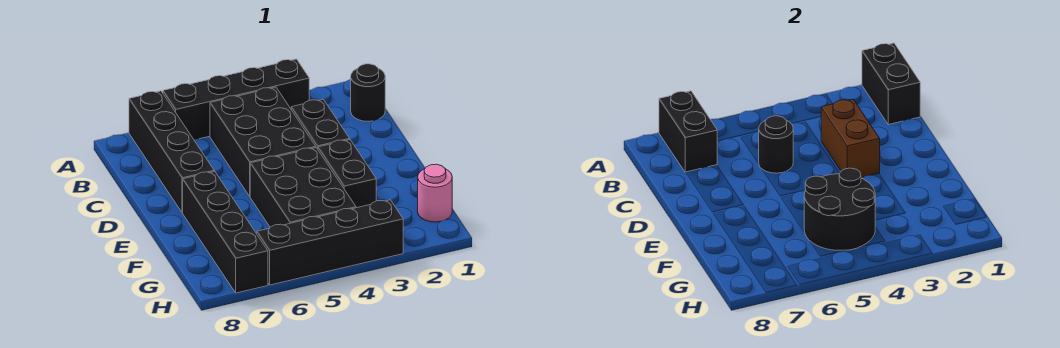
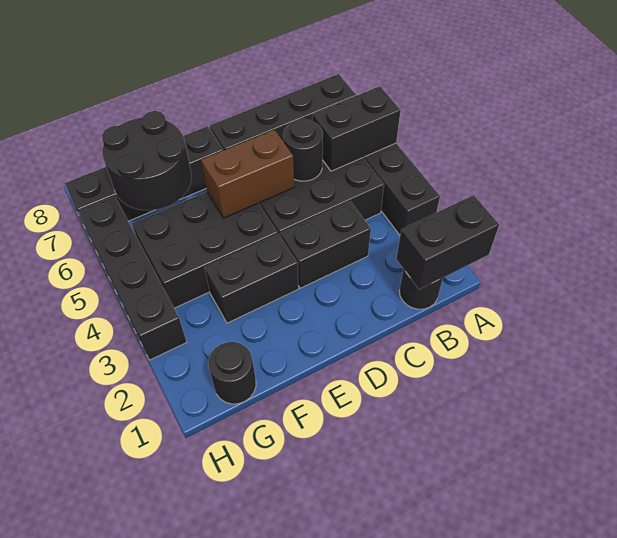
black 1x2 brick [659,91,717,172] -> black 1x2 brick moved to [312,86,401,171]
brown 1x2 brick [821,99,880,177] -> brown 1x2 brick moved to [201,130,294,218]
black 2x2 round brick [804,168,875,250] -> black 2x2 round brick moved to [102,111,192,210]
pink 1x1 round brick [418,164,452,222] -> black 1x1 round brick [208,342,256,404]

